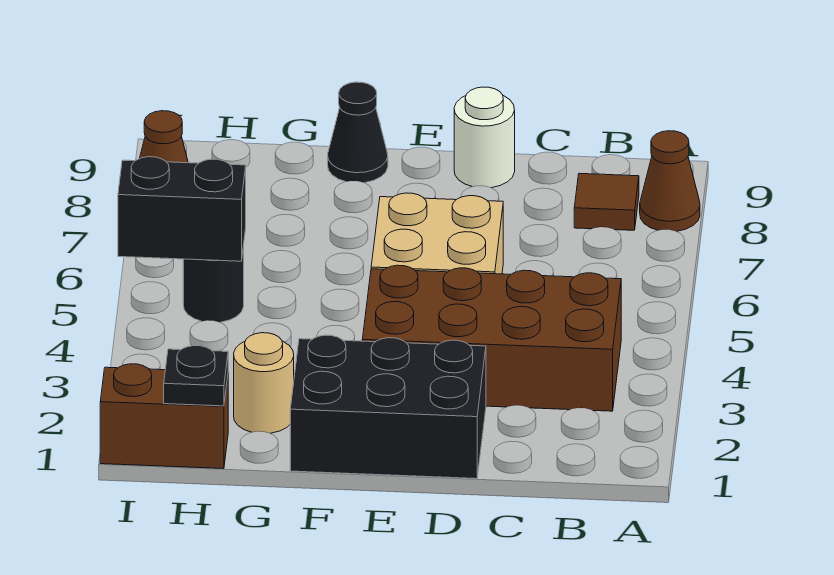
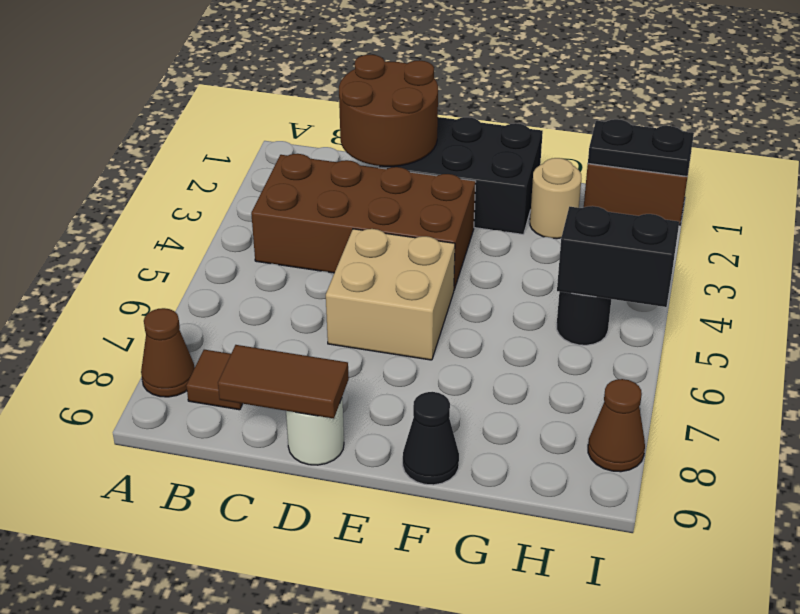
none -> brown 2x2 round brick [339,55,438,166]
none -> brown 1x2 tile [218,345,349,419]
black 1x1 plate [164,346,228,406] -> black 1x2 plate [588,119,694,176]

